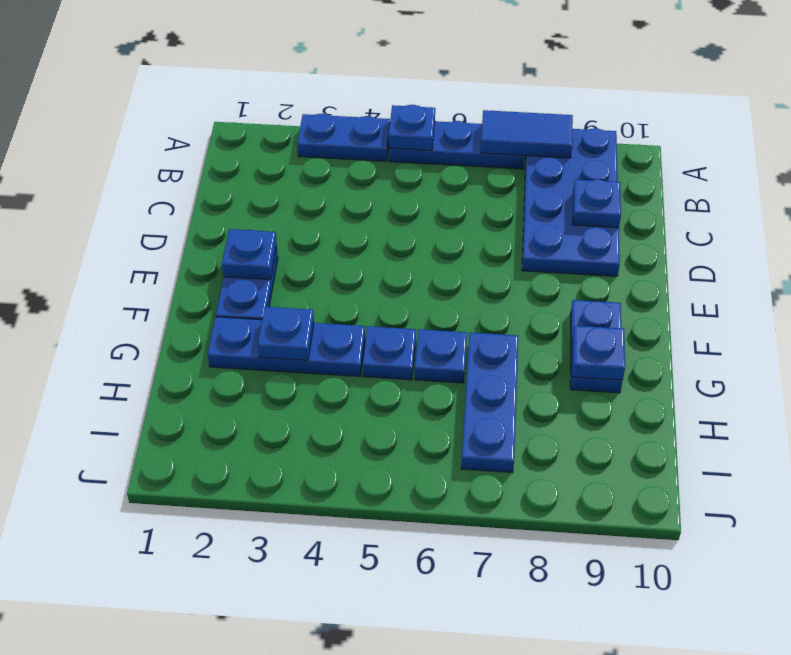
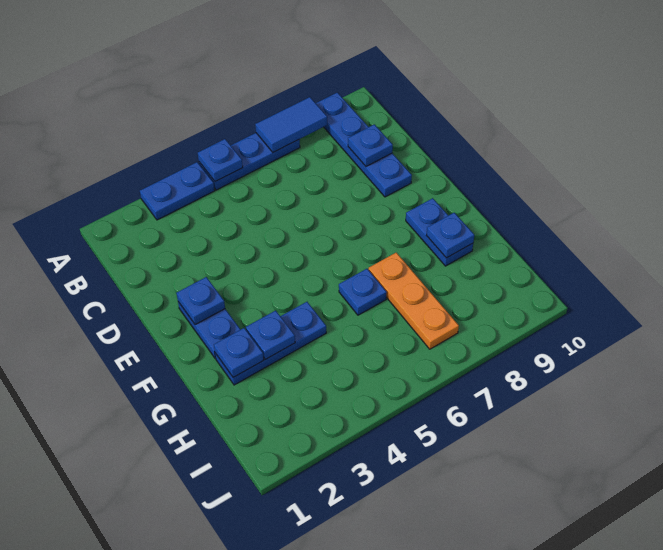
blue 2x4 plate [522,128,620,276] -> blue 1x4 plate [316,92,412,197]
blue 1x1 plate [363,326,416,380] -> blue 1x1 plate moved to [214,328,264,378]
blue 1x3 plate [461,332,518,473] -> orange 1x3 plate [368,253,459,349]

